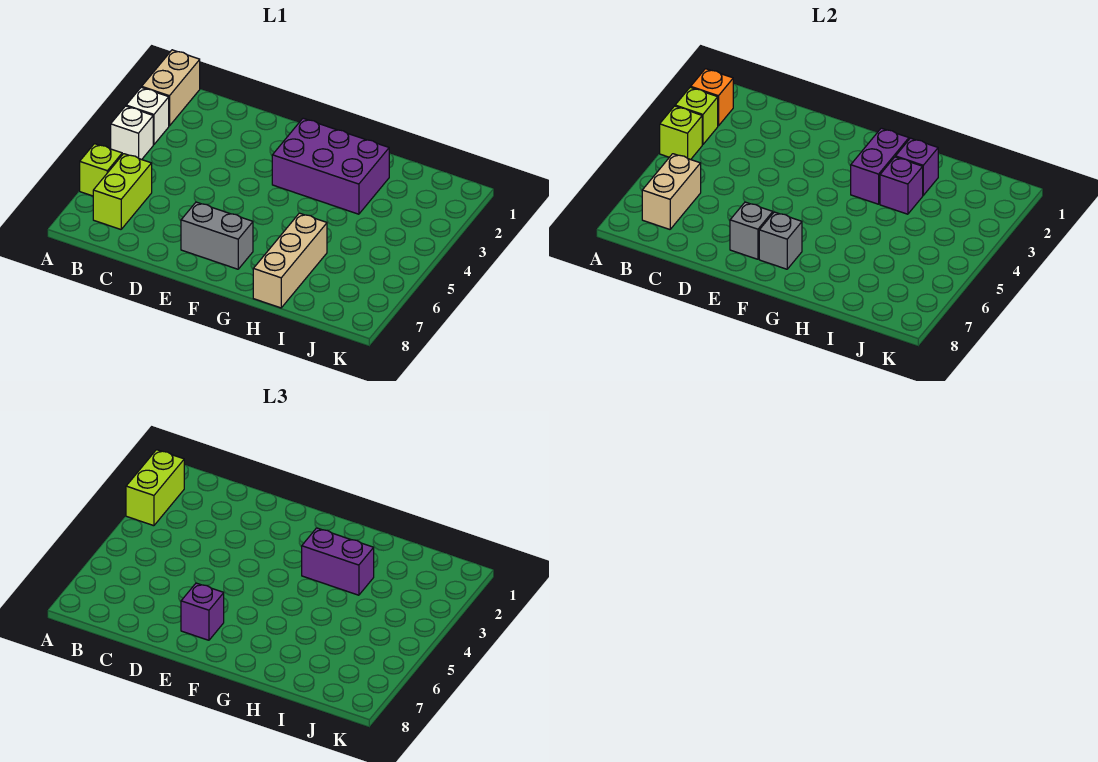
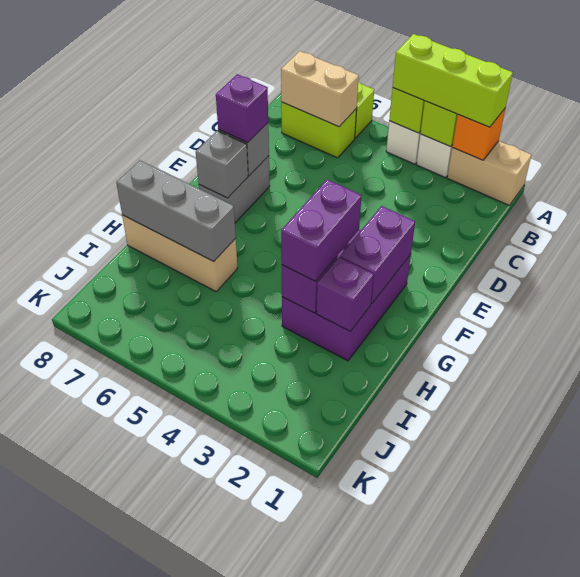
lime 1x2 brick [126,450,184,526] -> lime 1x3 brick [393,34,513,127]
purple 1x2 brick [851,128,909,204] -> purple 1x2 brick turned to [340,206,415,304]
none -> grey 1x3 brick [116,160,236,261]

